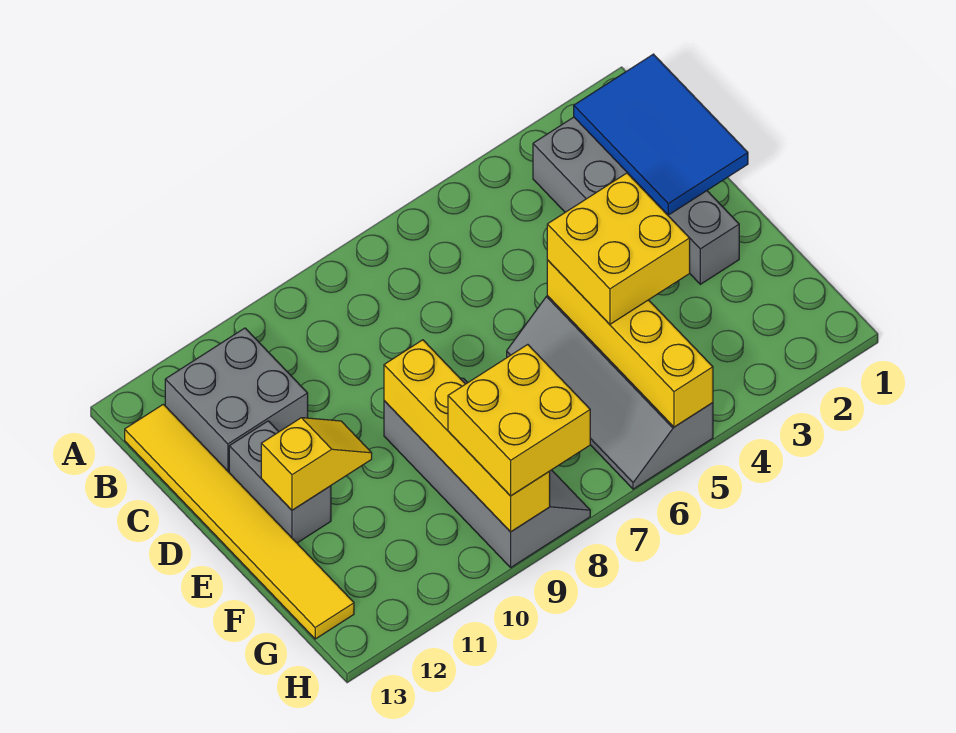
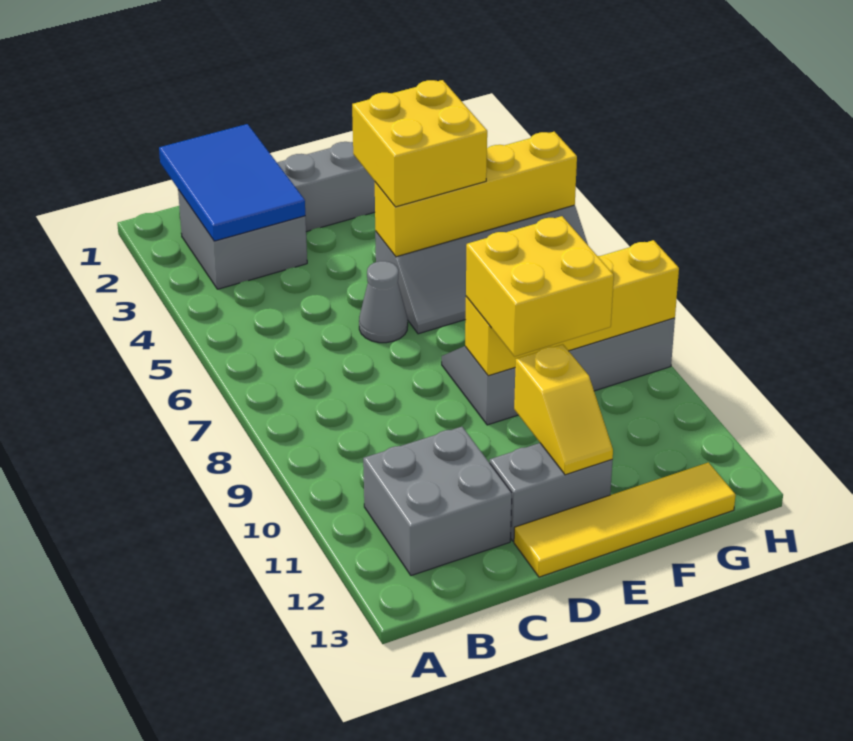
blue 2x3 tile [574,54,748,215] -> blue 2x3 tile turned to [159,124,305,241]
yellow 1x6 tile [125,404,354,639] -> yellow 1x4 tile [514,462,736,577]
none -> grey 1x1 cone [359,261,408,343]
yellow 1x2 slope [261,418,372,510] -> yellow 1x2 slope turned to [514,344,613,475]
yellow 2x2 brick [448,345,590,496] -> yellow 2x2 brick moved to [466,216,614,356]

